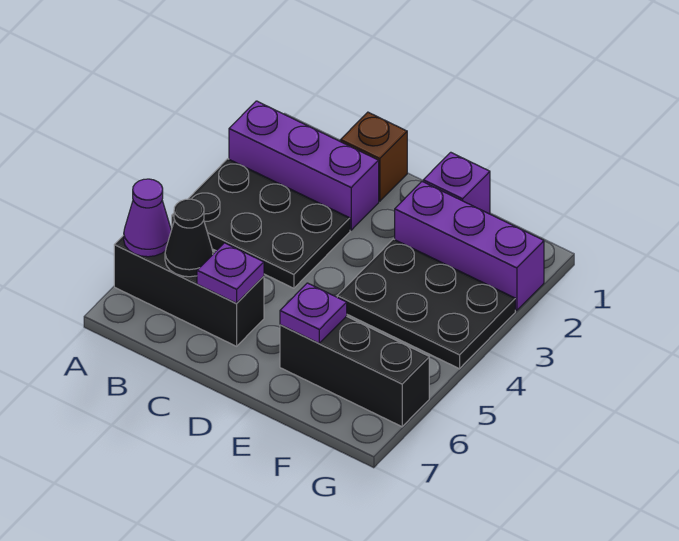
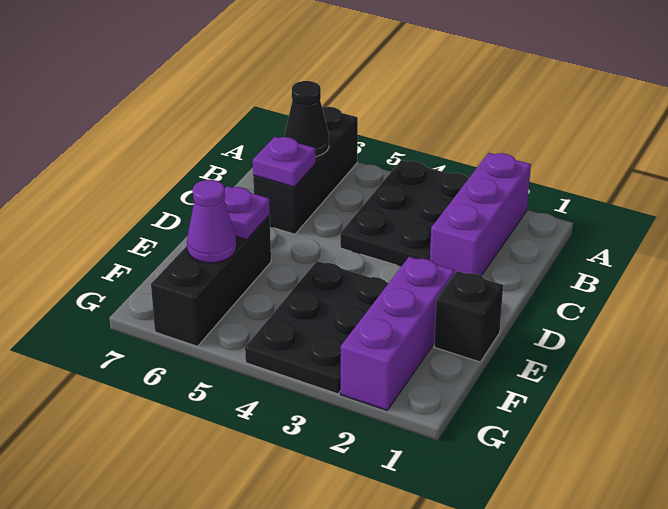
purple 1x1 cone [124,179,171,257] -> purple 1x1 cone moved to [187,180,236,263]
brown 1x1 brick [340,112,407,201] -> none
purple 1x1 brick [423,152,490,214] -> black 1x1 brick [434,271,503,362]

